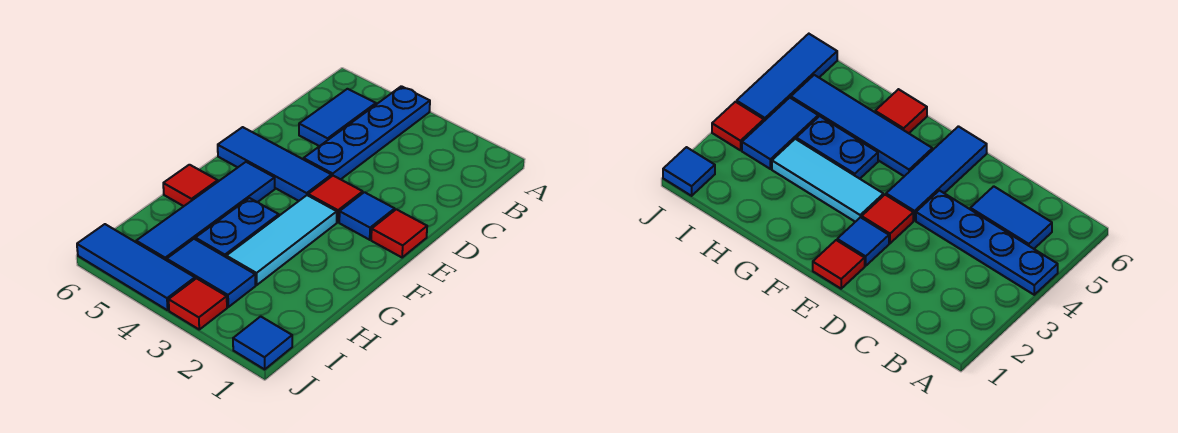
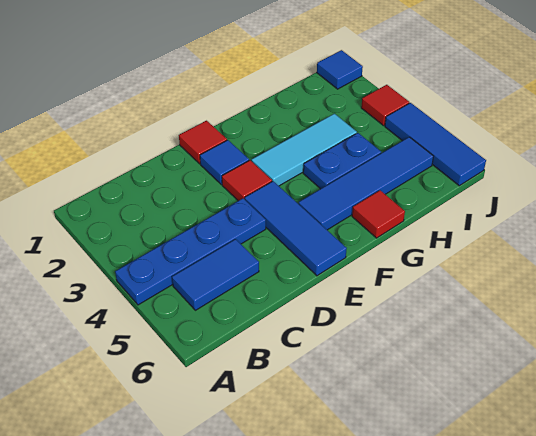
blue 1x2 tile [167,239,255,307] -> none

